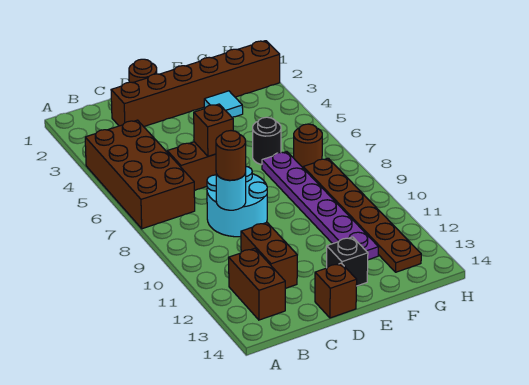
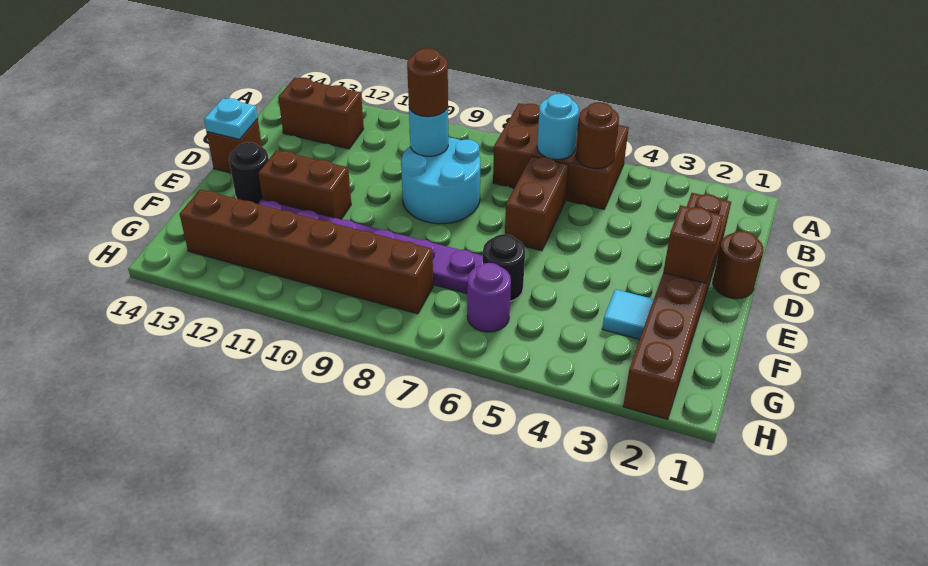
brown 2x4 brick [85,120,195,229] -> brown 2x3 brick [493,103,629,209]
none -> cyan 1x1 round brick [537,94,579,159]
brown 1x2 brick [241,222,297,288] -> brown 1x2 brick moved to [258,150,351,219]
brown 1x1 brick [194,104,233,156] -> brown 1x1 brick moved to [663,205,723,283]
none -> cyan 1x1 plate [204,98,258,139]
black 1x1 brick [327,237,368,286] -> black 1x1 round brick [229,142,269,204]
none -> purple 1x1 round brick [467,263,511,332]
brown 1x1 round brick [294,124,322,167] -> brown 1x1 round brick moved to [576,102,619,168]
brown 1x6 plate [303,158,421,272] -> brown 1x6 brick [180,189,433,314]

